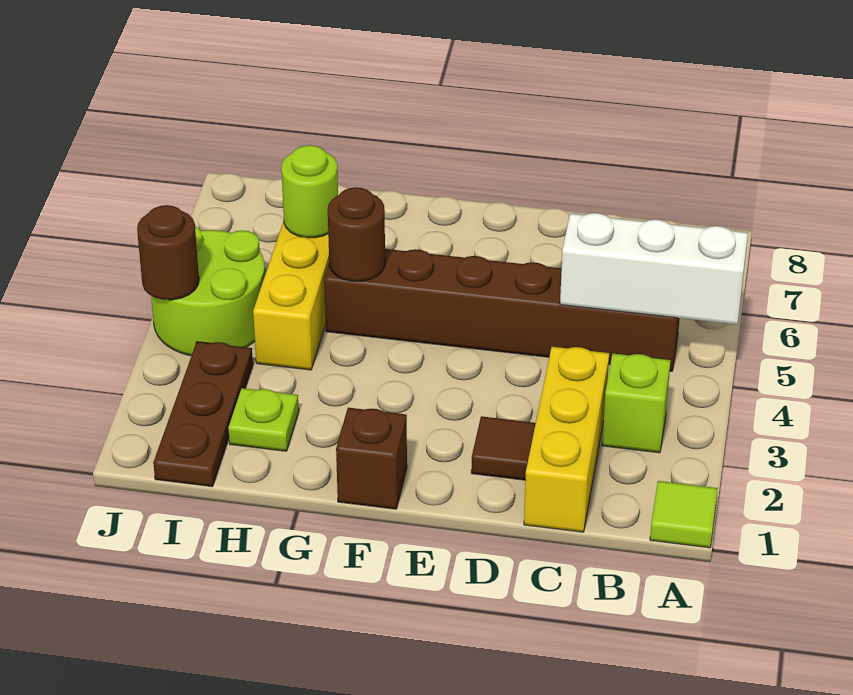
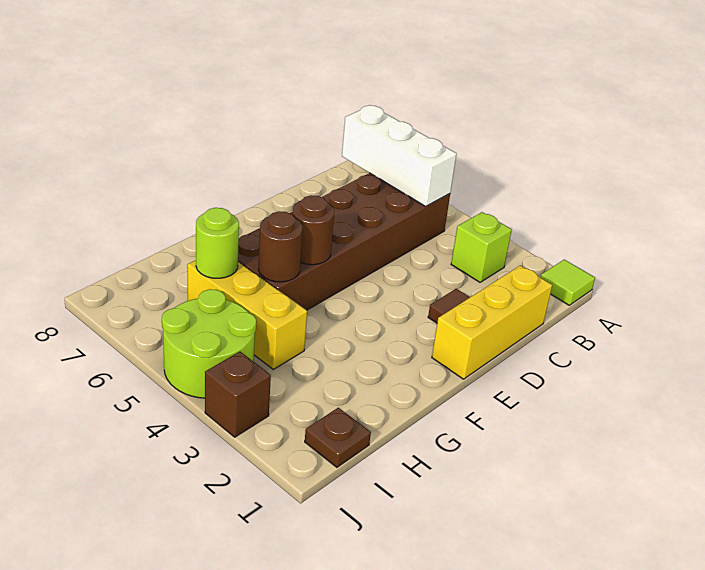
white 1x3 brick [560,213,748,324] -> white 1x3 brick turned to [342,105,456,206]
brown 1x6 brick [324,249,680,371] -> brown 2x6 brick [238,173,450,310]
yellow 1x3 brick [524,347,609,532] -> yellow 1x3 brick turned to [432,266,552,379]
brown 1x1 brick [336,408,407,509] -> brown 1x1 brick moved to [205,352,271,437]
lime 1x1 plate [228,388,299,451] -> none
brown 1x3 plate [153,342,253,487] -> brown 1x1 plate [305,408,371,467]
brown 1x1 round brick [137,205,199,300] -> brown 1x1 round brick moved to [293,195,334,265]

